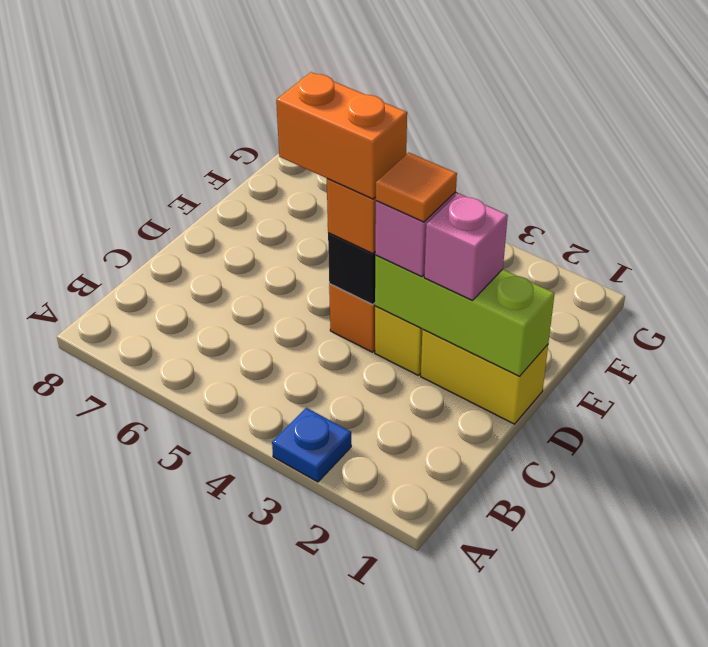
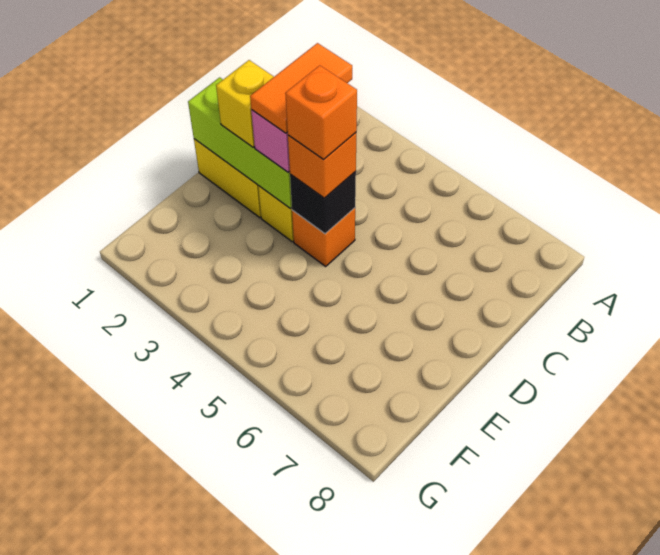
blue 1x1 plate [272,408,351,482] -> none
pink 1x1 brick [424,193,508,301] -> yellow 1x1 brick [216,60,274,147]
orange 1x1 tile [375,152,457,222] -> orange 1x2 tile [250,43,352,133]
orange 1x2 brick [276,72,407,199] -> orange 1x1 brick [285,65,357,160]

